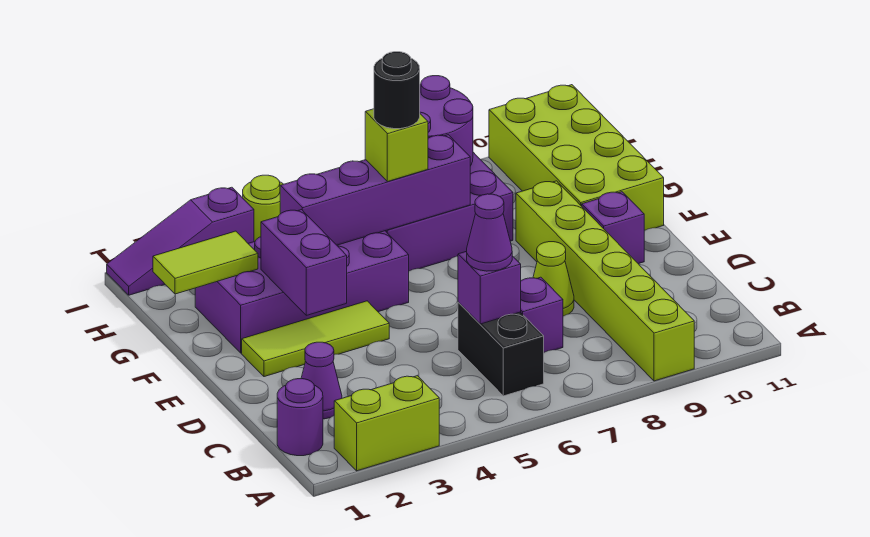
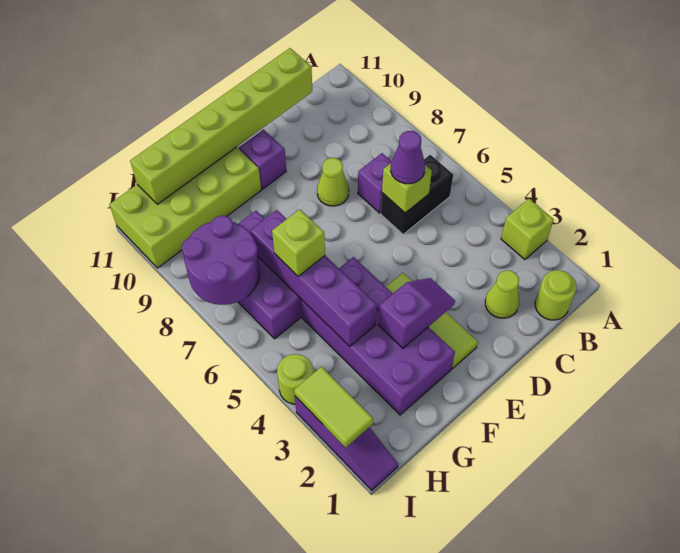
lime 1x2 brick [334,376,439,471] -> lime 1x1 brick [501,199,554,260]
lime 1x6 brick [516,181,694,381] -> lime 1x6 brick moved to [130,48,312,204]
purple 1x1 round brick [277,379,323,456] -> lime 1x1 round brick [535,270,576,320]
purple 1x1 cone [301,342,342,419] -> lime 1x1 cone [485,270,520,318]
purple 1x1 brick [458,251,521,324] -> lime 1x1 brick [382,163,432,213]
purple 1x2 brick [261,210,347,315] -> purple 1x2 slope [378,278,455,348]
lime 1x2 tile [153,231,258,294] -> lime 1x2 tile moved to [294,367,373,447]
black 1x1 round brick [374,52,420,129] -> none

